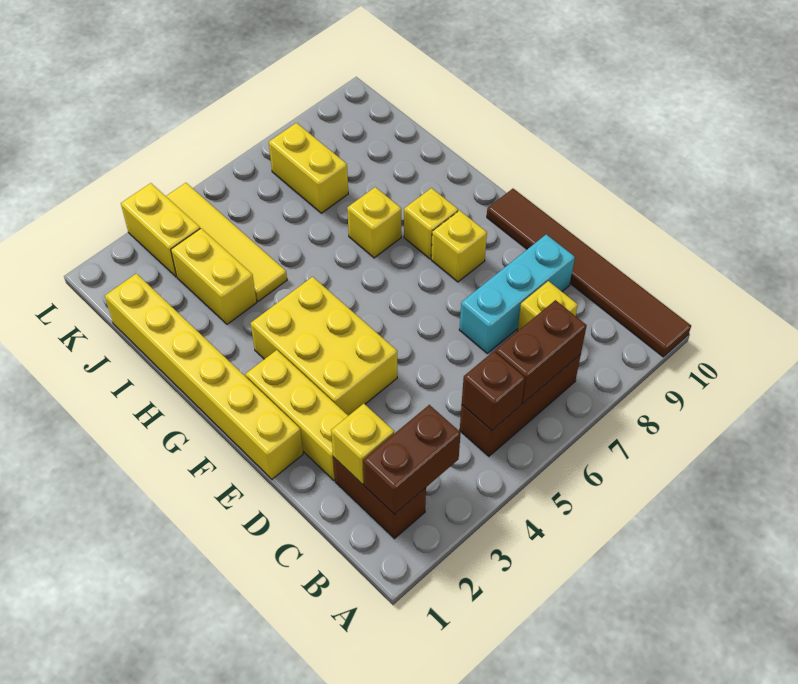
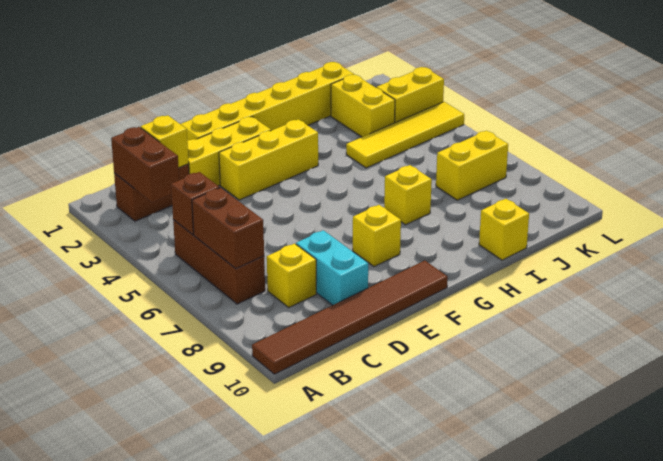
cyan 1x3 brick [459,235,575,353] -> cyan 1x2 brick [296,230,368,305]
yellow 2x3 brick [251,277,397,416] -> yellow 1x3 brick [219,119,318,200]
yellow 1x1 brick [404,188,458,259] -> yellow 1x1 brick moved to [479,199,529,260]
yellow 1x2 brick [171,228,257,324] -> yellow 1x2 brick turned to [331,75,395,137]

